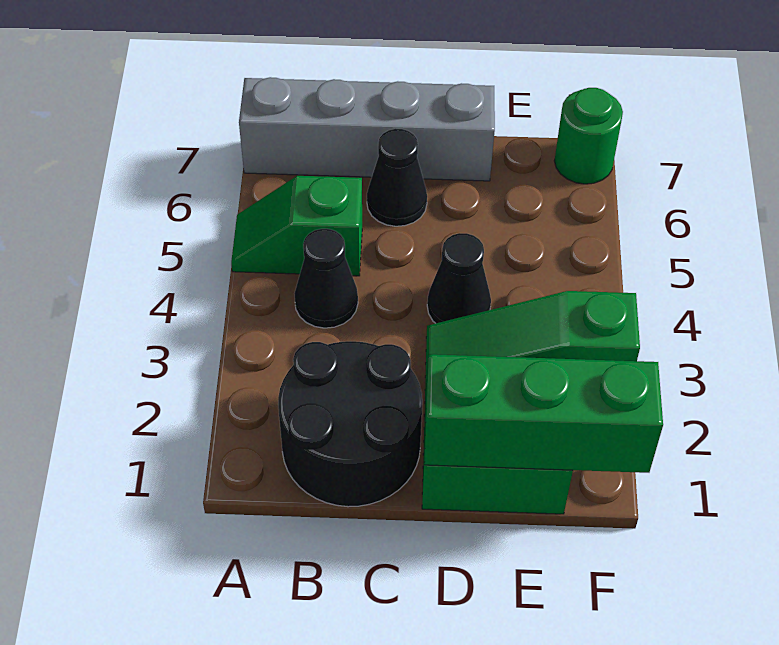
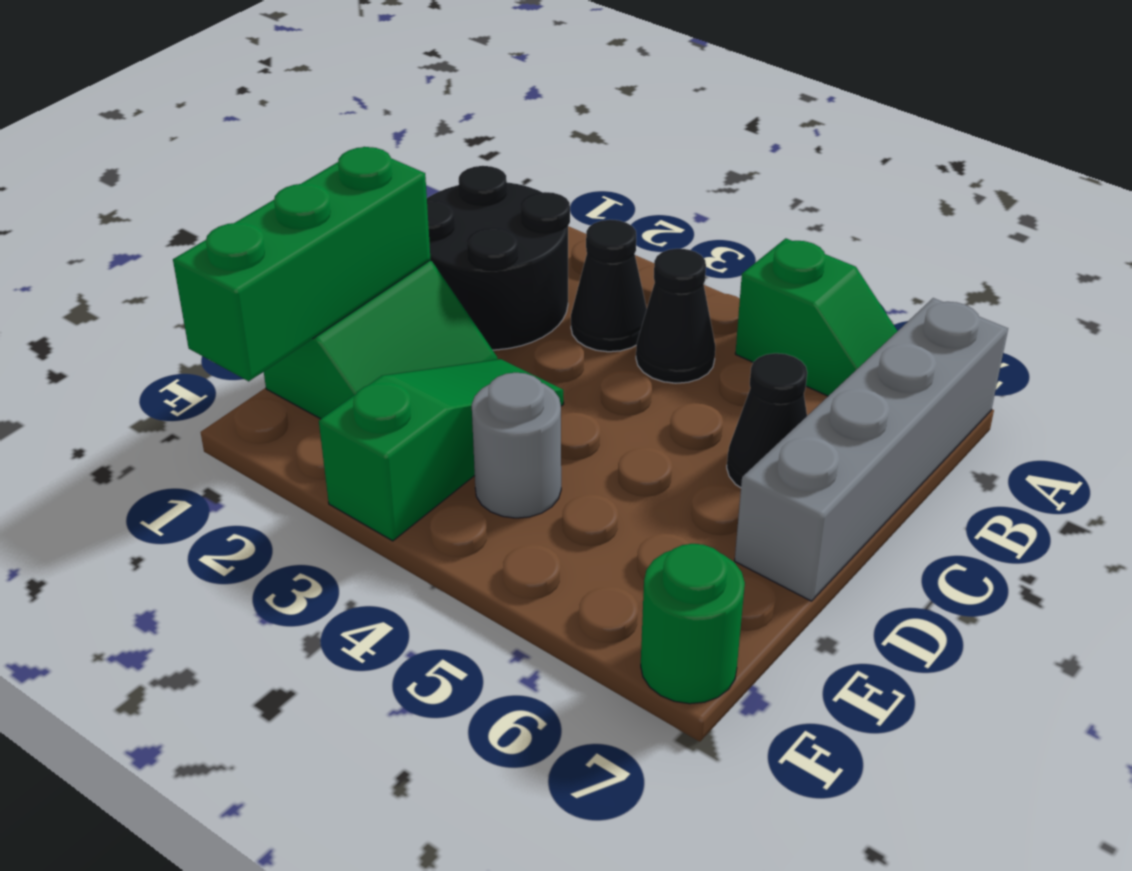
green 1x2 slope [231,176,362,276] -> green 1x2 slope turned to [735,238,897,396]
black 1x1 cone [427,233,491,323] -> black 1x1 cone moved to [571,220,647,352]
none -> grey 1x1 round brick [472,373,561,518]

